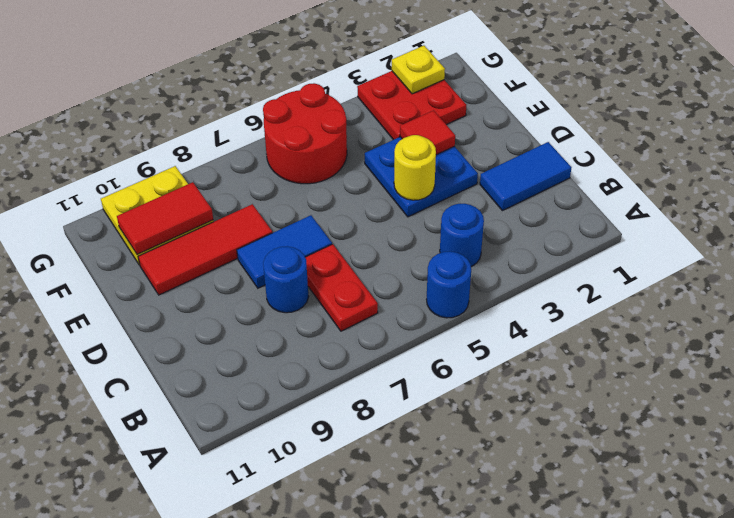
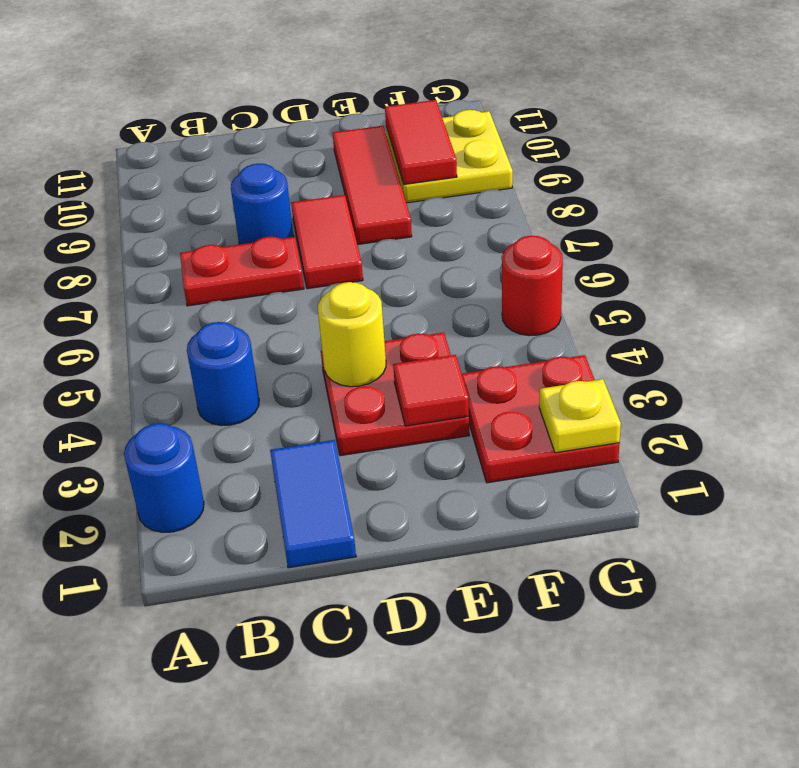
blue 1x1 round brick [427,251,471,318] -> blue 1x1 round brick moved to [124,423,204,532]
blue 2x2 plate [365,137,478,217] -> red 2x2 plate [321,333,469,456]
blue 1x2 tile [237,215,332,288] -> red 1x2 tile [291,195,363,289]
red 2x2 round brick [263,83,347,184] -> red 1x1 round brick [502,236,563,336]

